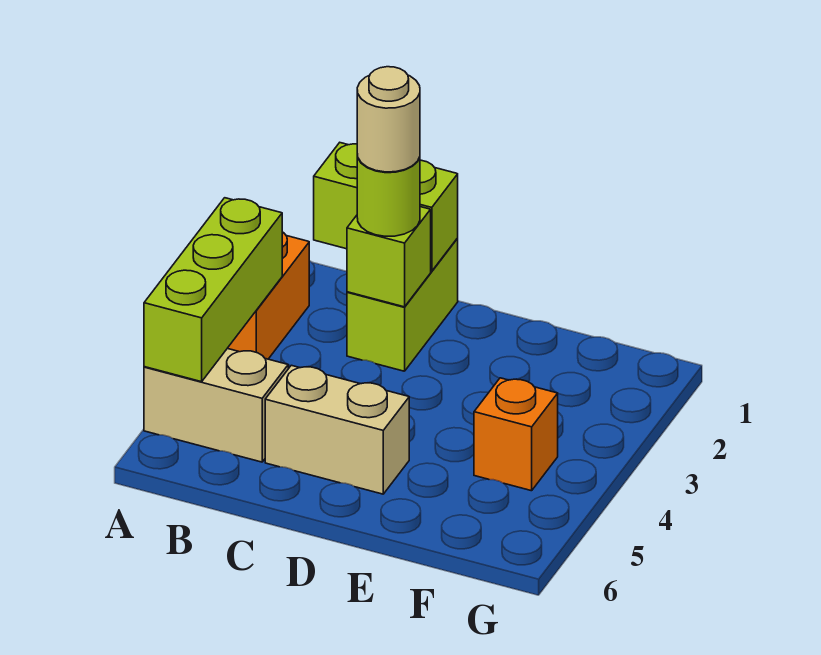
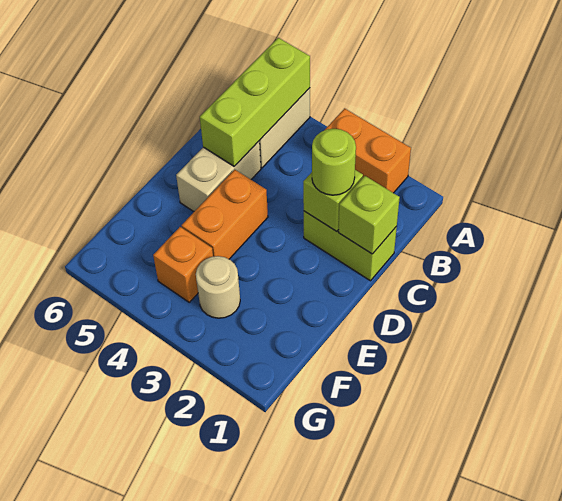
lime 1x3 brick [144,198,282,382] -> lime 1x3 brick turned to [200,38,310,166]
lime 1x2 brick [314,143,458,271] -> lime 1x1 brick [338,176,400,254]
tan 1x1 round brick [357,67,420,172] -> tan 1x1 round brick moved to [196,256,240,318]
none -> orange 1x2 brick [182,170,268,259]

